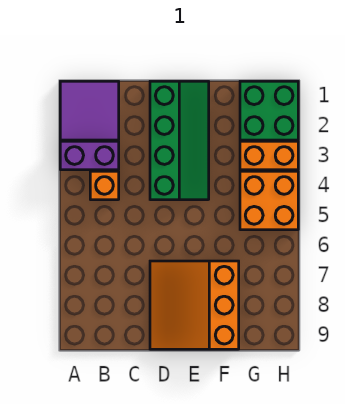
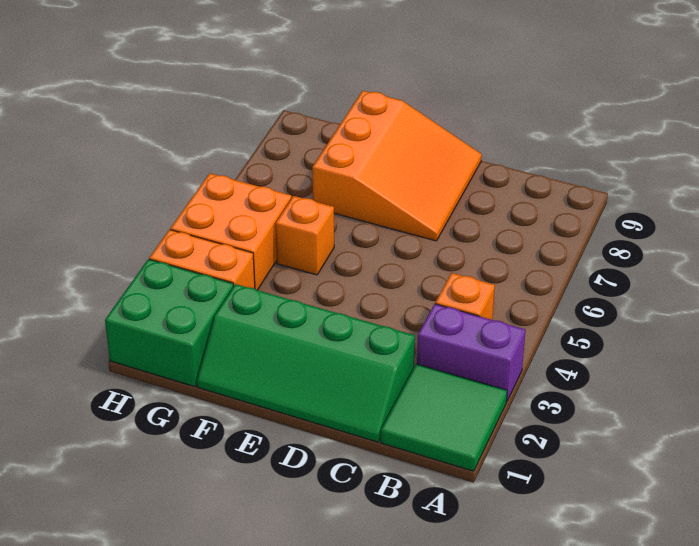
purple 2x2 tile [60,81,119,140] -> green 2x2 tile [381,364,507,471]
green 2x4 slope [150,81,209,200] -> green 2x4 slope turned to [197,284,415,442]
none -> orange 1x1 brick [276,196,334,275]

